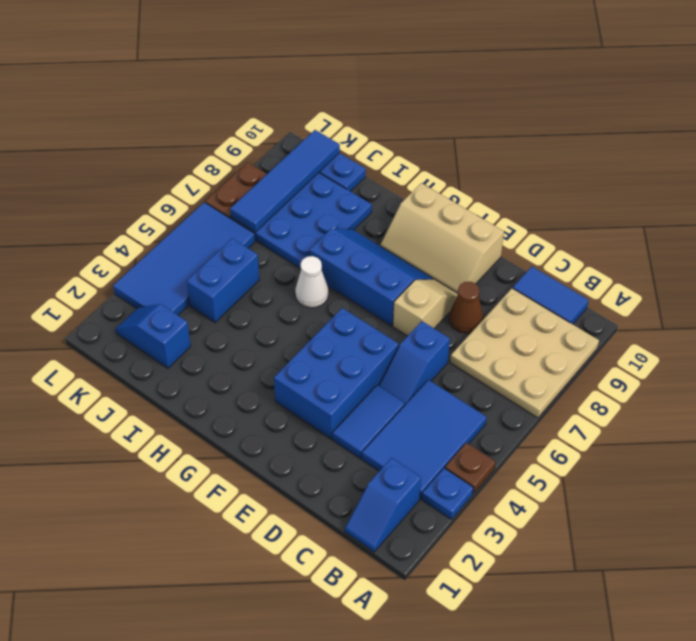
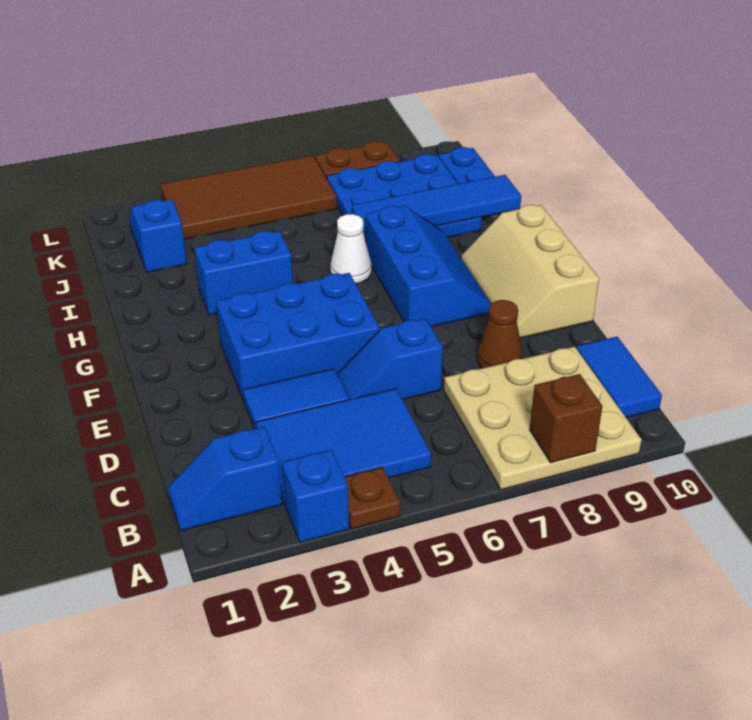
blue 1x1 plate [422,468,473,519] -> blue 1x1 brick [282,450,349,542]
none -> brown 1x1 brick [530,374,602,463]
tan 1x2 slope [393,279,458,336] -> none
blue 1x2 brick [187,238,259,323] -> blue 1x2 brick moved to [194,231,293,315]
blue 2x4 tile [113,202,255,315] -> brown 2x4 tile [161,156,337,239]
blue 1x4 tile [230,130,340,232] -> blue 1x4 tile moved to [352,175,521,240]

